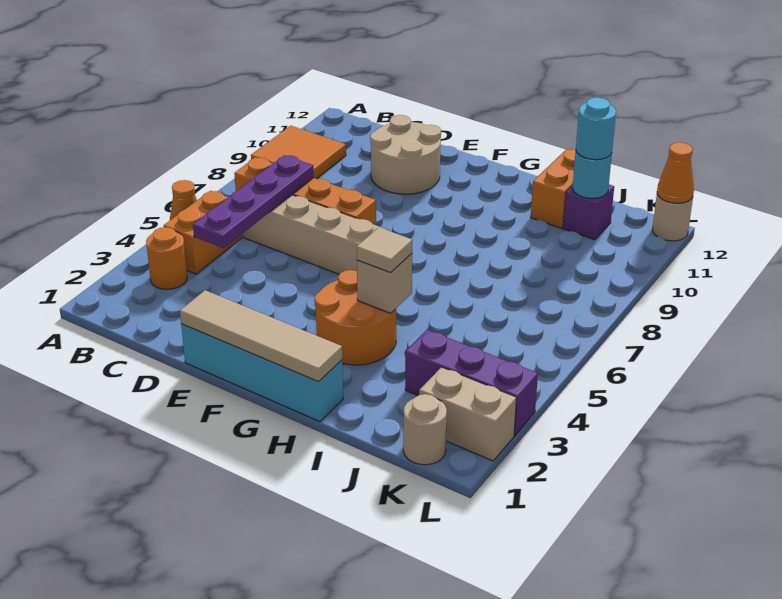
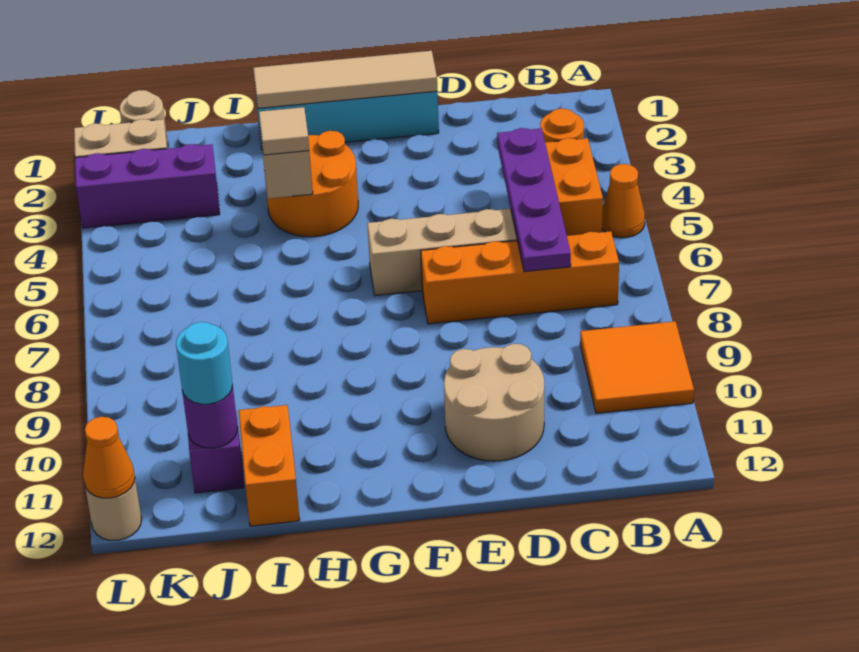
cyan 1x1 round brick [573,152,612,198] -> purple 1x1 round brick [182,385,238,448]

